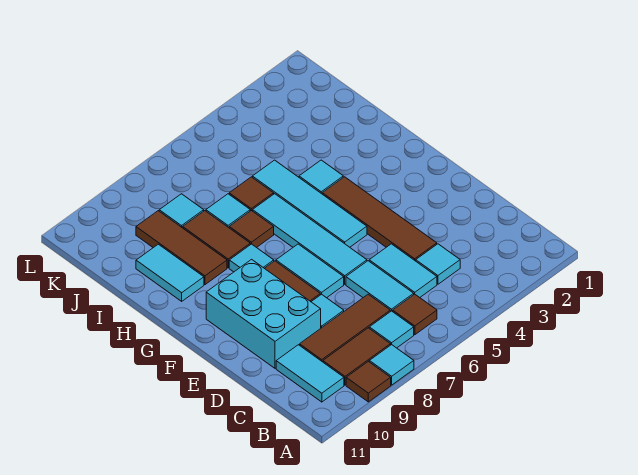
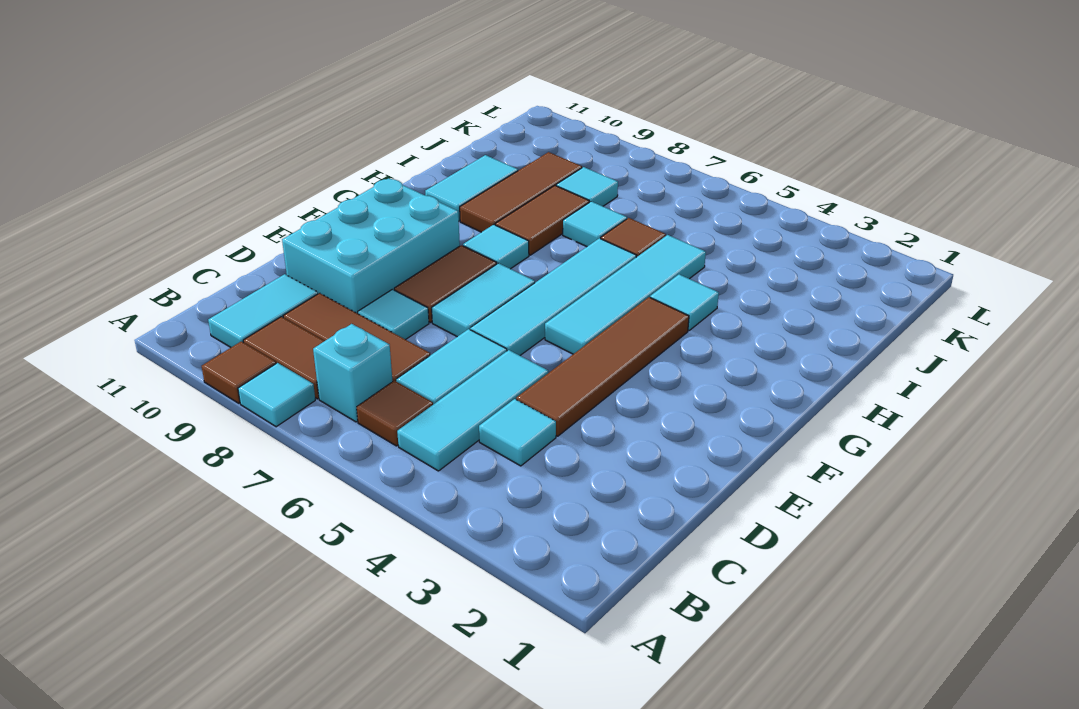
cyan 1x1 tile [369,311,414,348] -> cyan 1x1 brick [313,324,393,422]
cyan 1x2 tile [369,244,437,297] -> cyan 1x3 tile [397,350,548,471]
brown 1x1 tile [229,210,274,248] -> none

